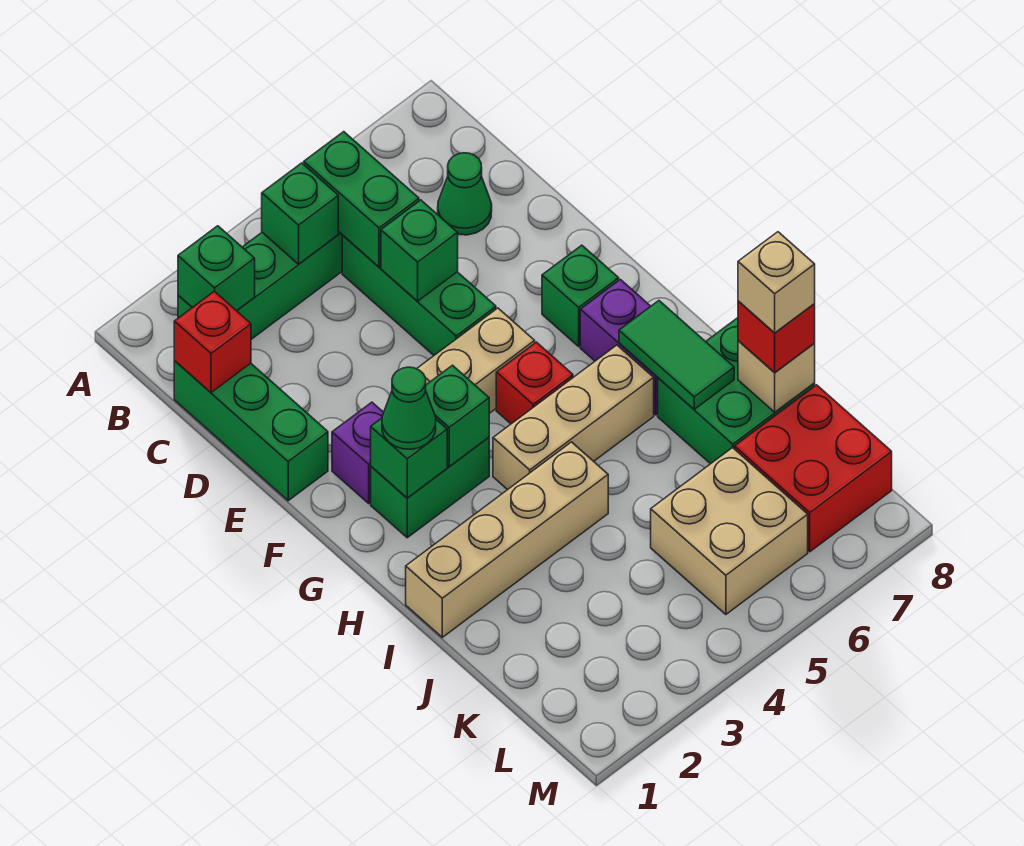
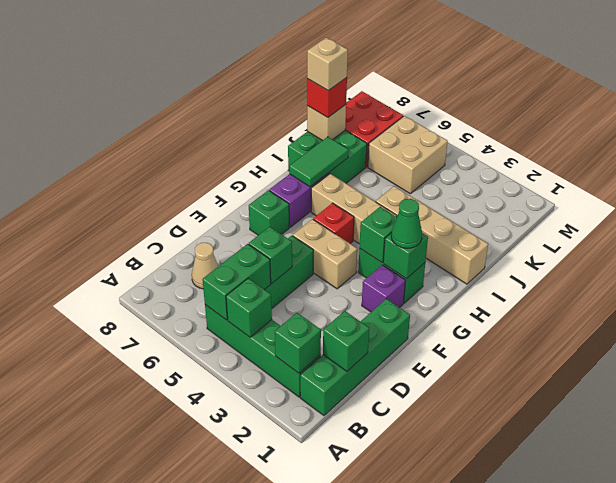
green 1x3 brick [174,361,328,501] -> green 1x4 brick [300,299,410,416]
red 1x1 brick [174,291,251,393] -> green 1x1 brick [323,311,369,371]
green 1x1 cone [438,153,492,235] -> tan 1x1 cone [192,243,218,289]

